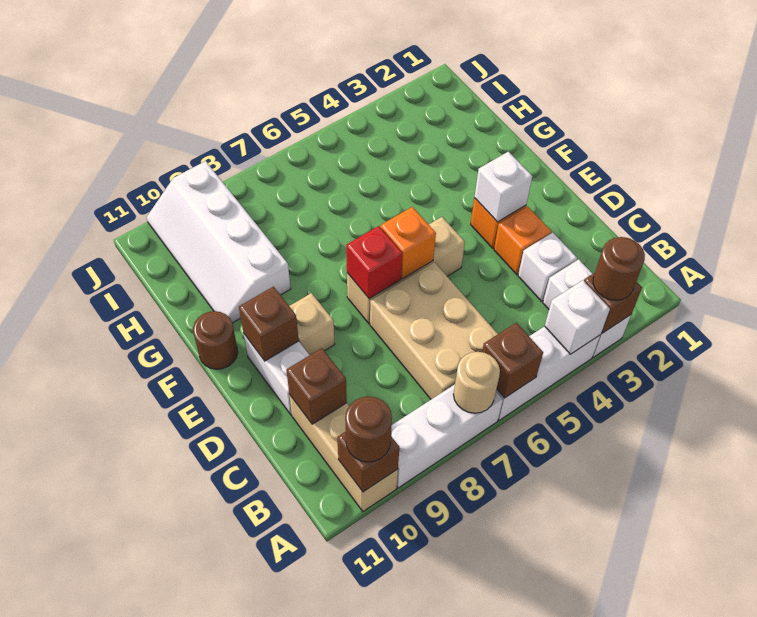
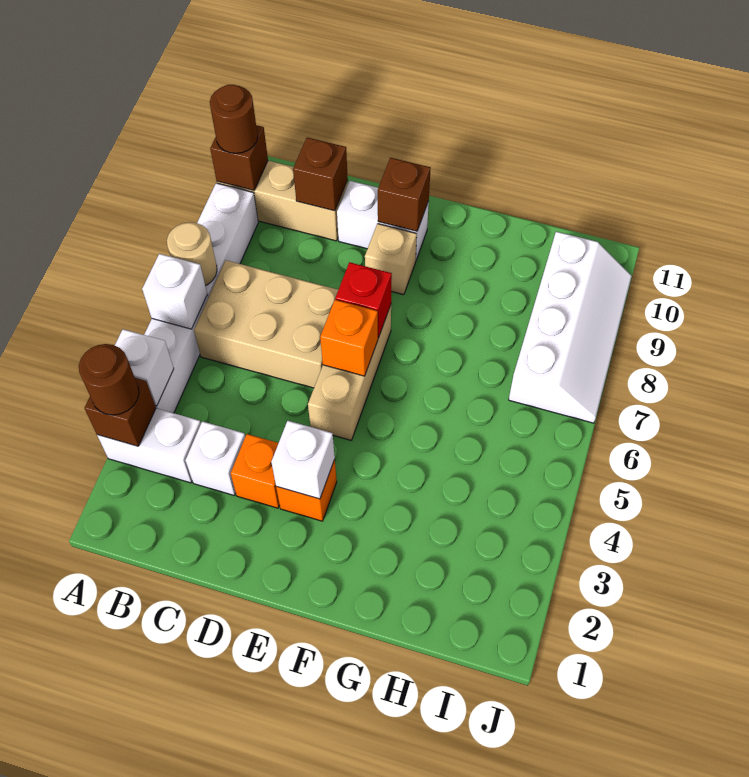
brown 1x1 brick [482,323,543,398] -> white 1x1 brick [142,254,207,329]
brown 1x1 round brick [193,311,238,369] -> none
white 2x4 slope [146,161,291,323] -> white 2x4 slope turned to [509,232,632,423]

